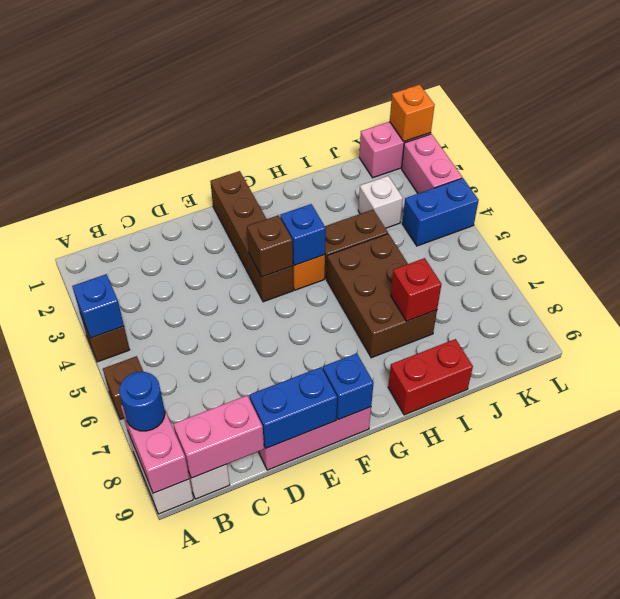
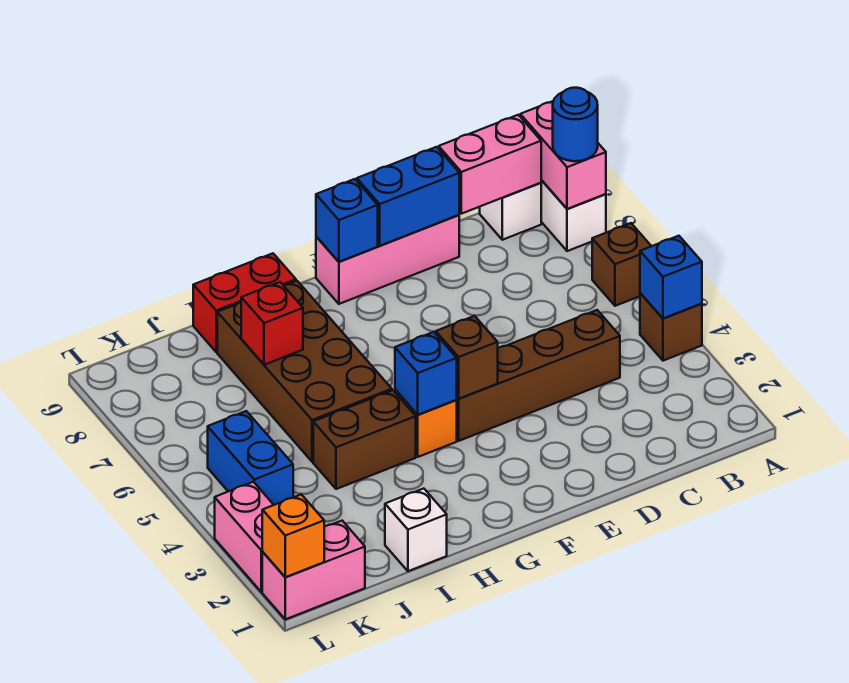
brown 1x4 brick [210,171,293,302] -> brown 1x4 brick turned to [457,310,620,441]
brown 2x3 brick [327,234,437,358] -> brown 2x4 brick [217,281,392,462]
white 1x1 brick [358,176,403,228] -> white 1x1 brick moved to [385,489,447,571]
blue 1x2 brick [402,178,479,246] -> blue 1x2 brick turned to [208,411,293,505]

